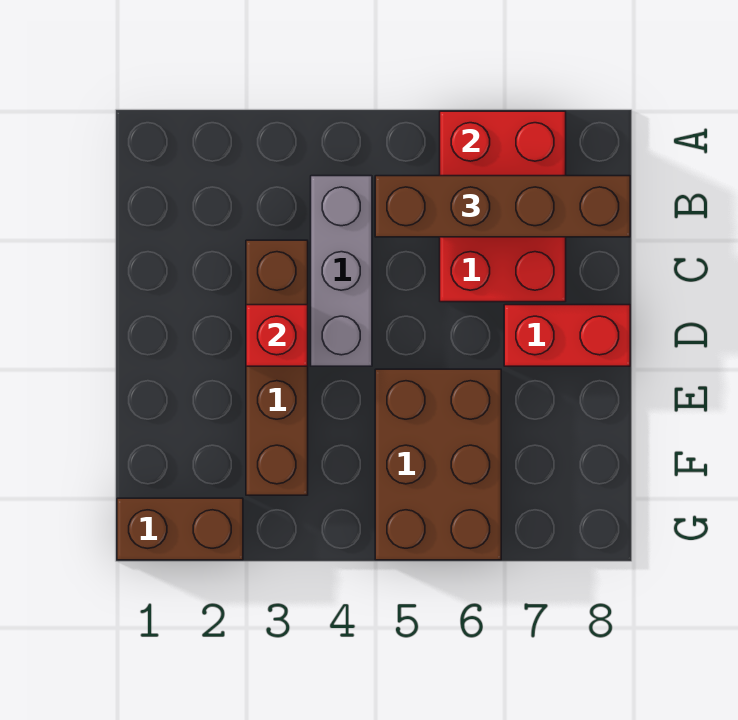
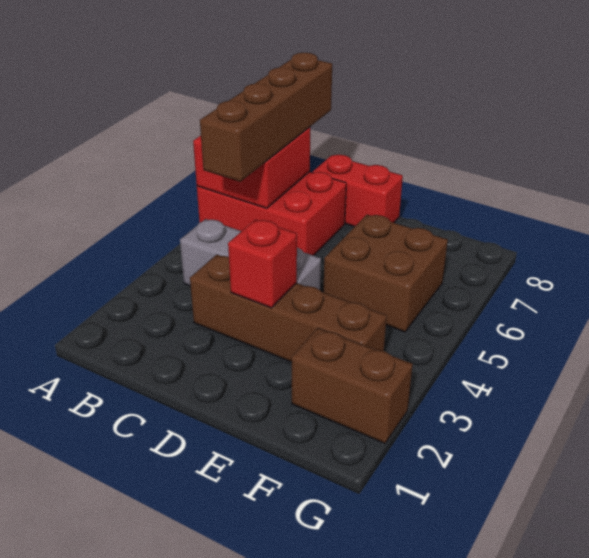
red 1x2 brick [504,305,630,366] -> red 1x2 brick turned to [313,155,403,226]
brown 2x3 brick [375,369,501,560] -> brown 2x2 brick [323,215,448,332]
brown 1x2 brick [117,498,243,560] -> brown 1x2 brick turned to [292,328,413,444]

